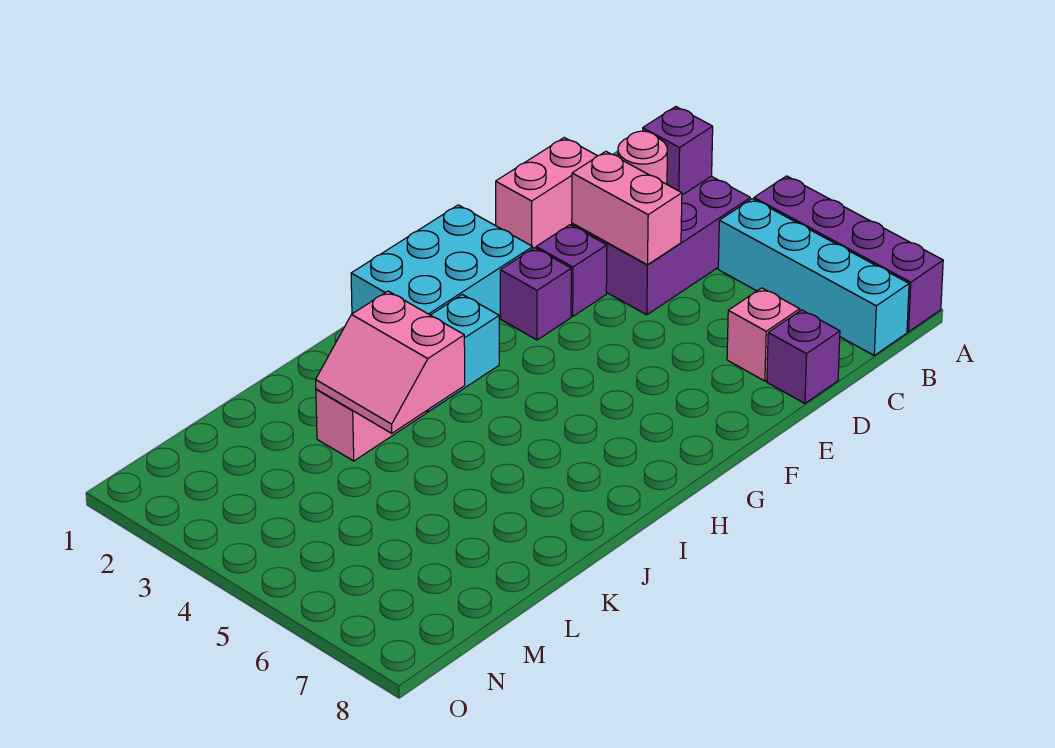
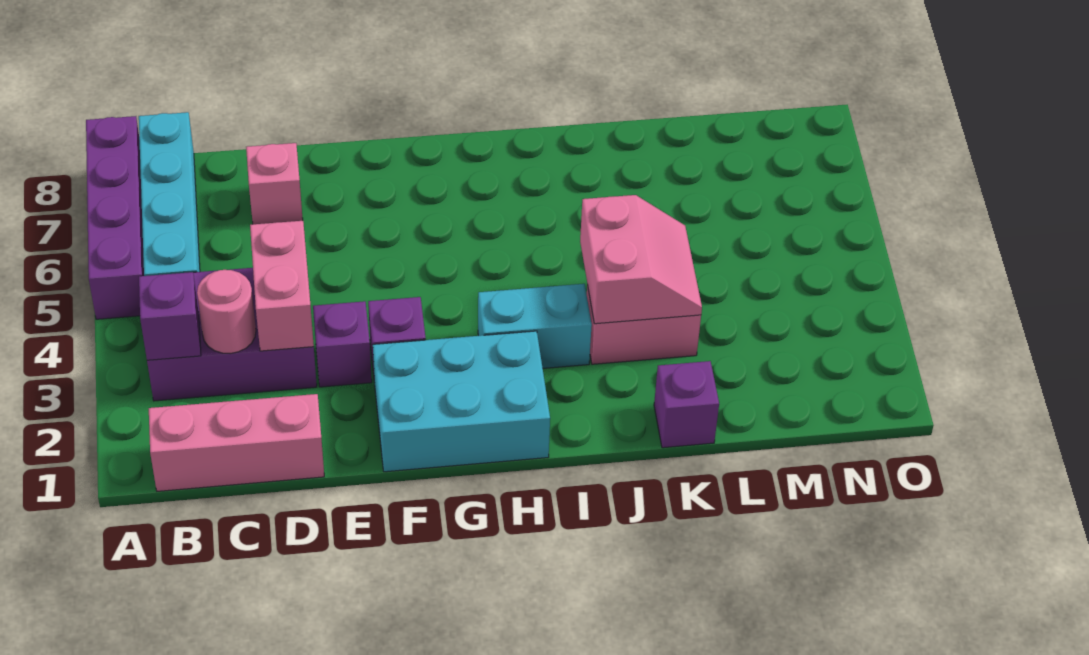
pink 1x2 brick [496,138,597,248] -> pink 1x3 brick [149,394,324,491]
purple 1x1 brick [767,310,840,403] -> purple 1x1 brick moved to [654,361,719,448]

